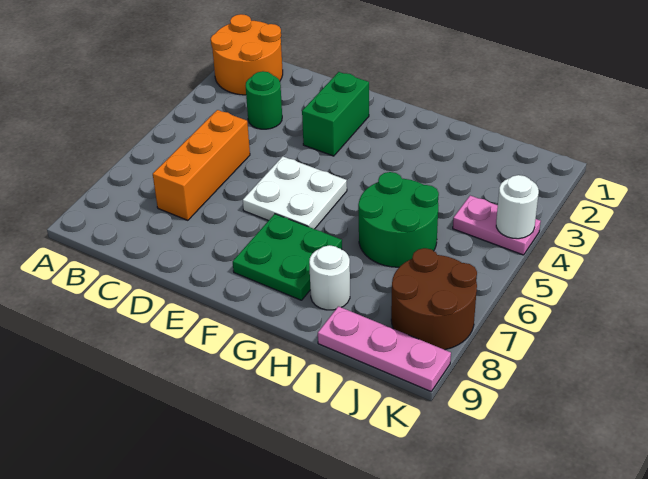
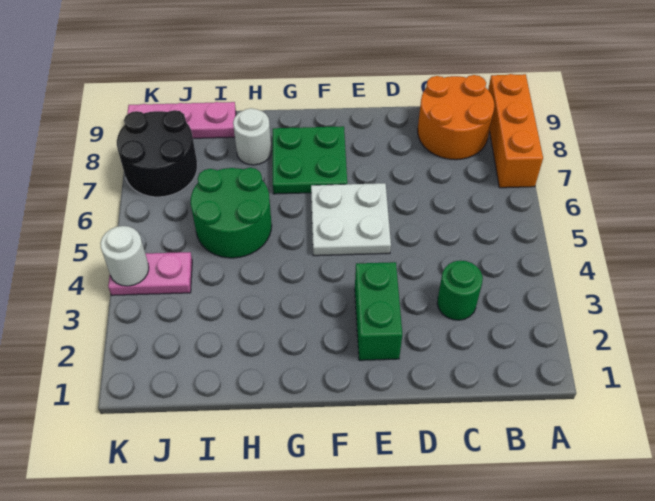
orange 2x2 round brick [211,14,283,95] -> orange 2x2 round brick moved to [418,75,494,160]
orange 1x3 brick [153,110,250,220] -> orange 1x3 brick moved to [488,74,543,188]
brown 2x2 round brick [391,248,477,350] -> black 2x2 round brick [117,110,197,197]

